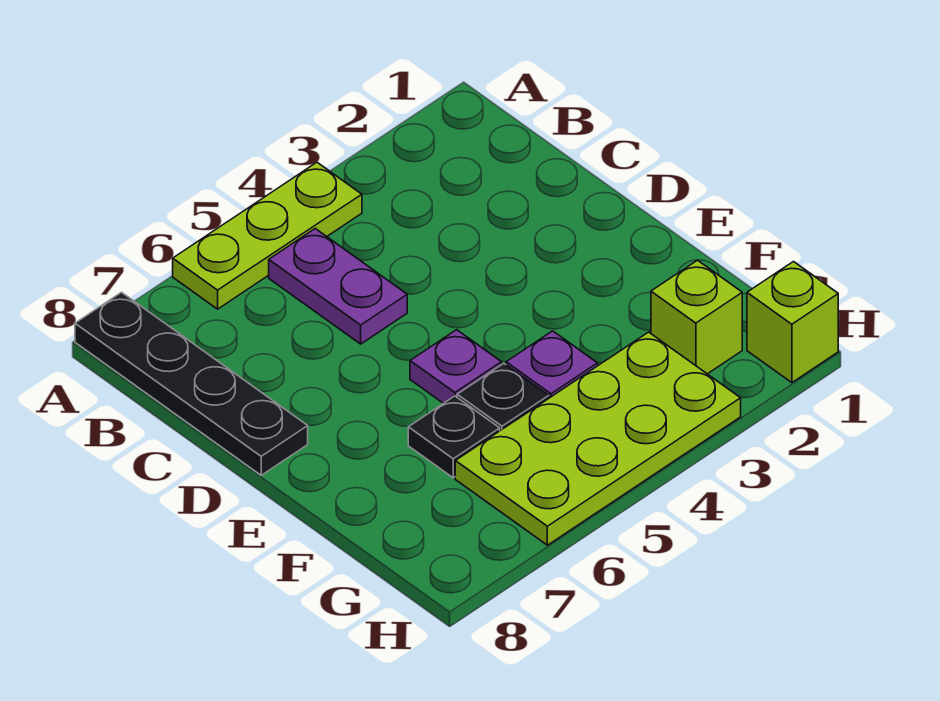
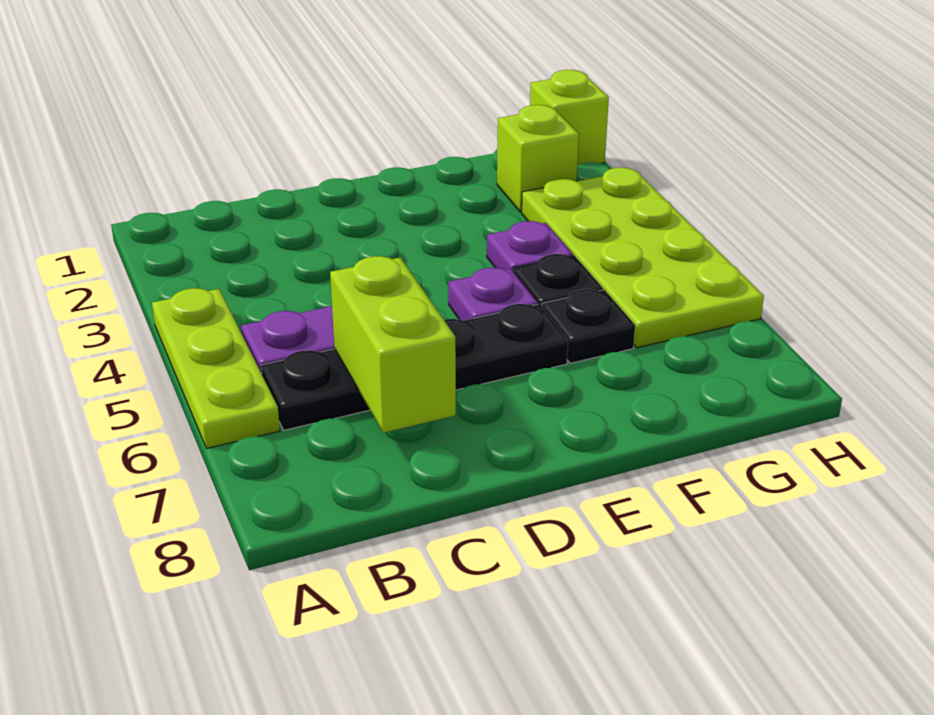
black 1x4 plate [75,292,308,475] -> black 1x4 plate moved to [261,304,568,430]
none -> lime 1x2 brick [330,256,456,433]

